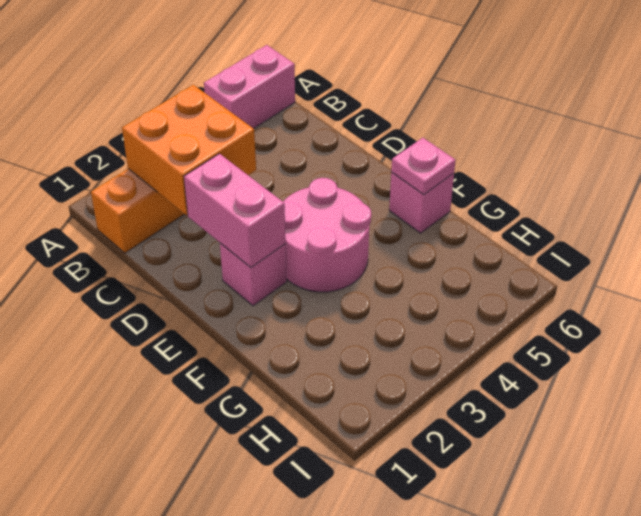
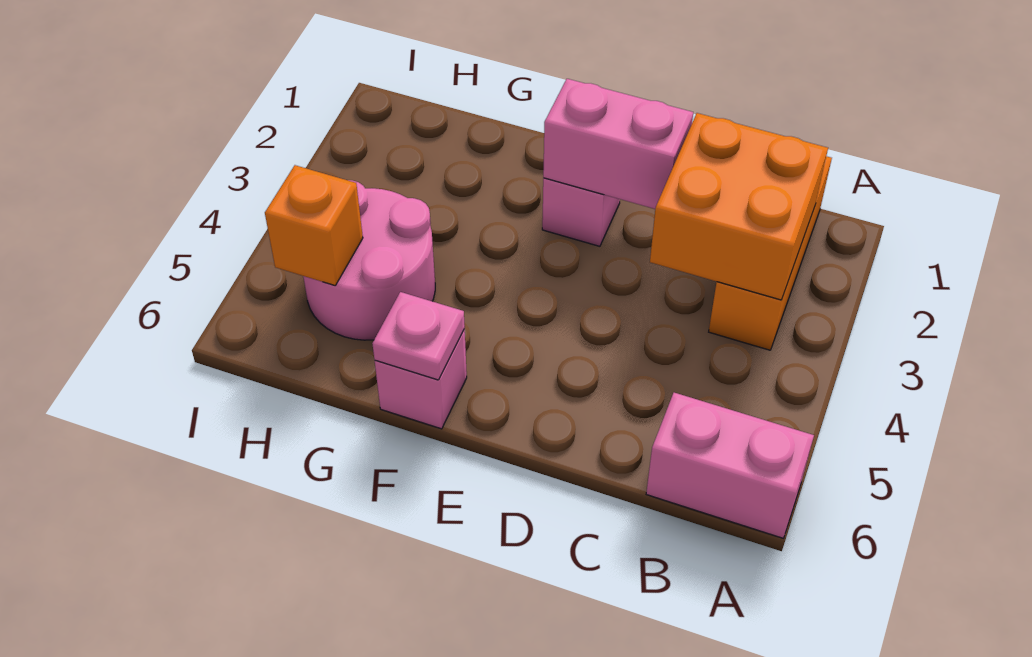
pink 1x2 brick [204,45,295,129] -> pink 1x2 brick turned to [646,393,814,538]
pink 2x2 round brick [283,178,371,292] -> pink 2x2 round brick moved to [303,180,435,340]
none -> orange 1x1 brick [265,165,363,286]

